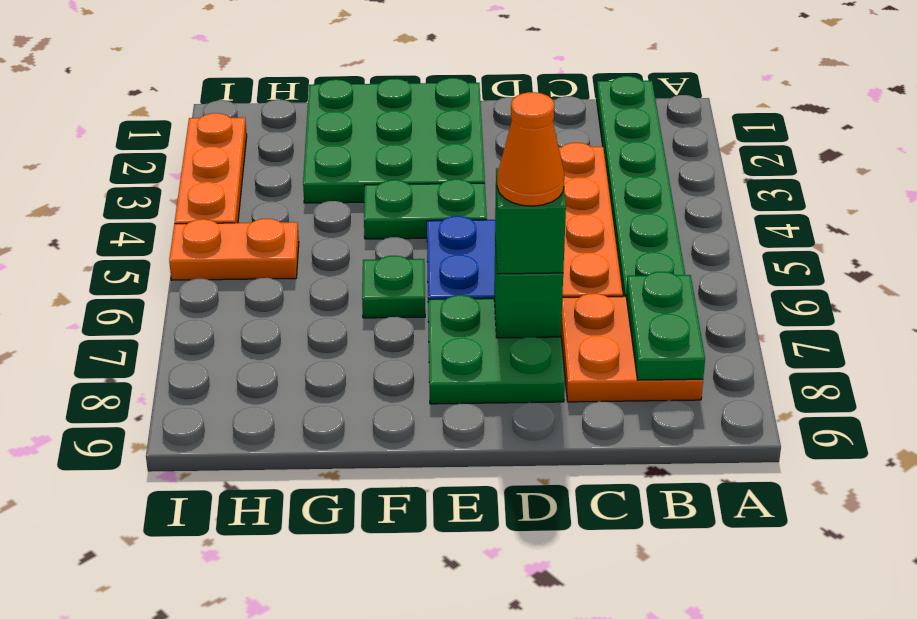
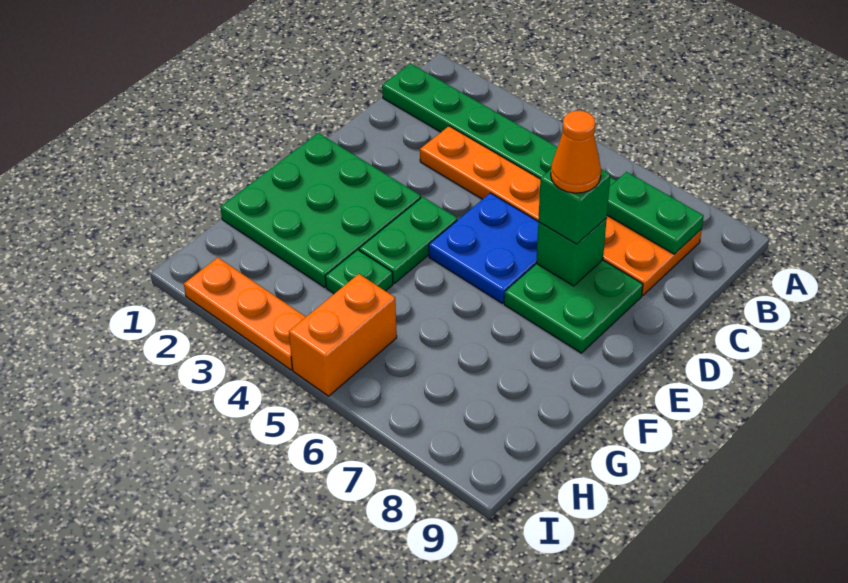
green 1x1 plate [362,256,425,318] -> green 1x1 plate moved to [325,250,393,294]
orange 1x2 plate [169,219,299,280] -> orange 1x2 brick [289,274,397,396]

